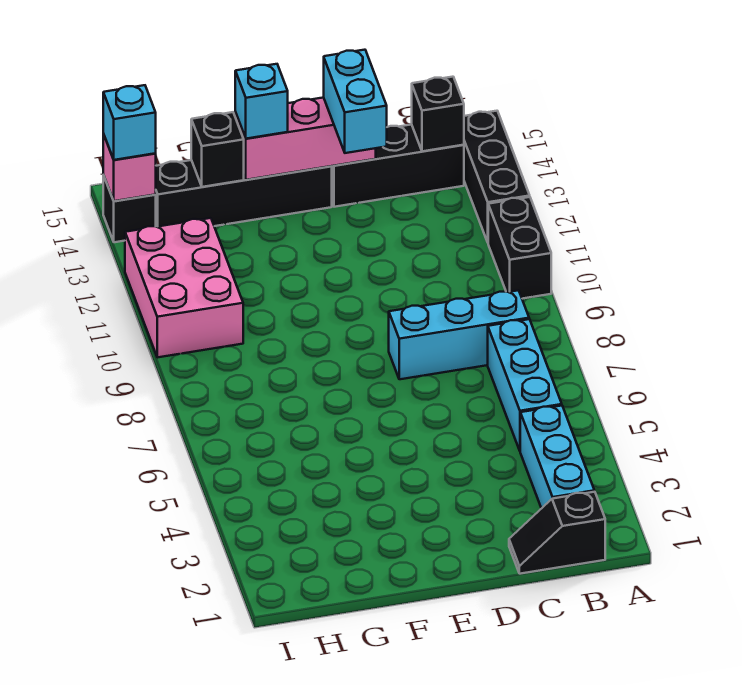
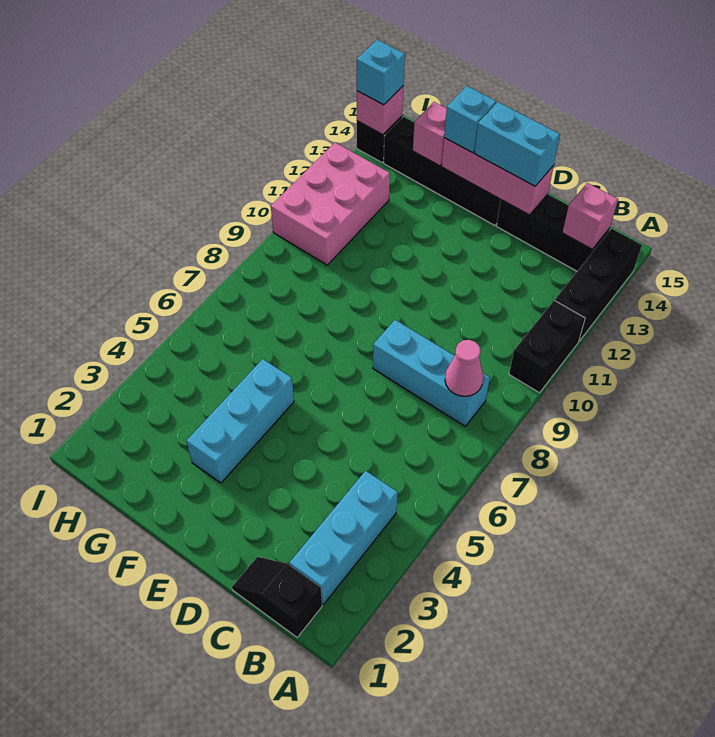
cyan 1x3 brick [488,319,562,451] -> cyan 1x3 brick moved to [187,359,294,483]
none -> pink 1x1 cone [445,340,483,396]
black 1x1 brick [412,77,464,151] -> pink 1x1 brick [562,183,618,249]
cyan 1x2 brick [324,50,387,153] -> cyan 1x2 brick turned to [474,102,560,186]
black 1x1 brick [191,112,244,187] -> pink 1x1 brick [413,102,447,166]

